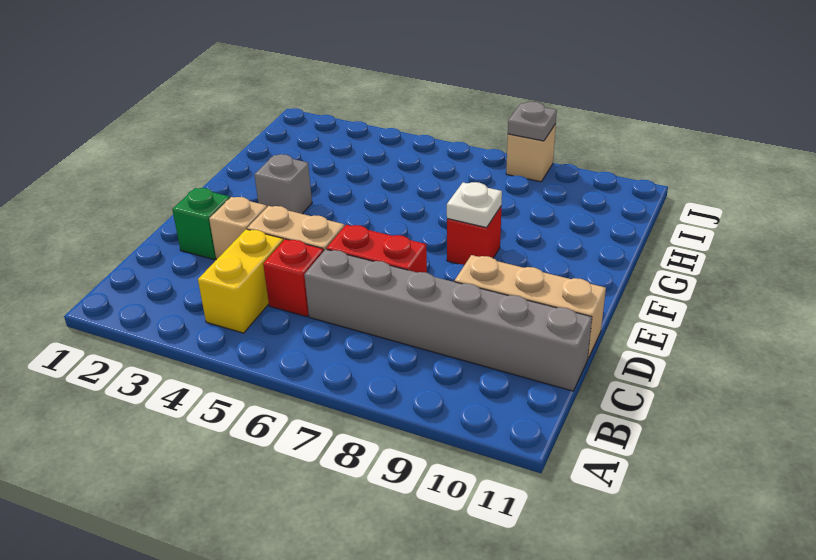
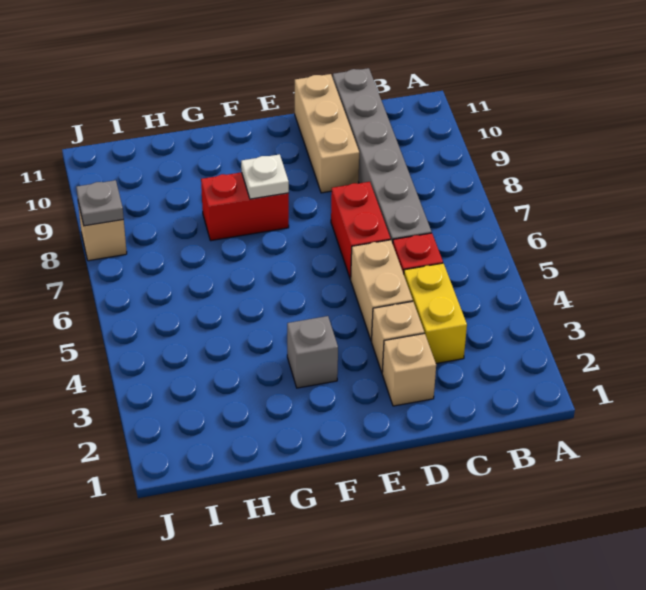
yellow 1x2 brick [198,229,283,333] -> yellow 1x2 brick turned to [404,263,467,363]
green 1x1 brick [172,188,230,260] -> tan 1x1 brick [382,333,436,406]
red 1x1 brick [447,207,501,265] -> red 1x2 brick [201,172,289,241]

